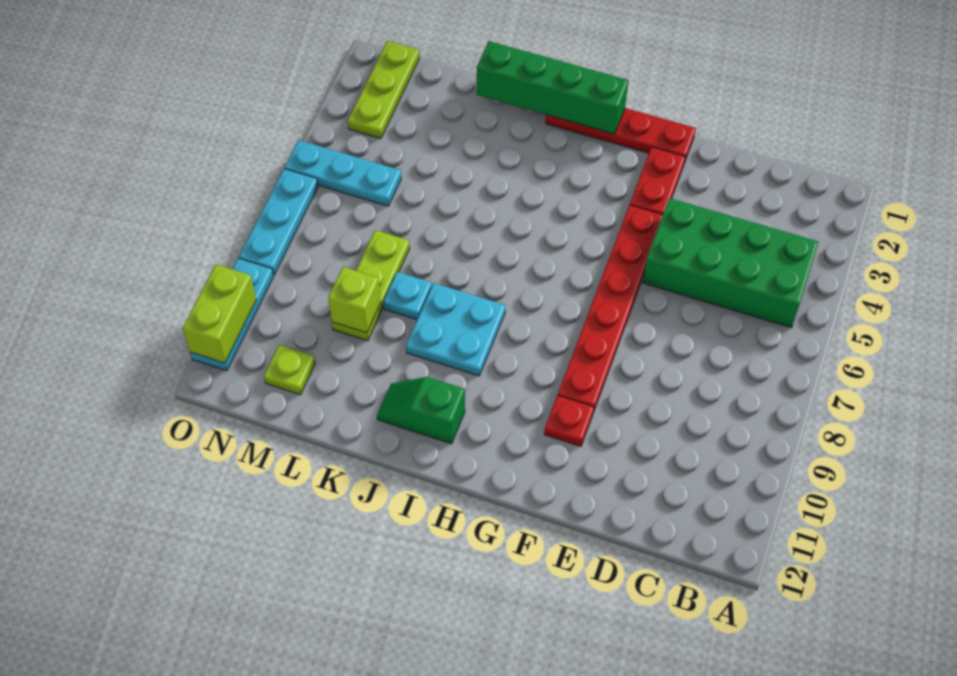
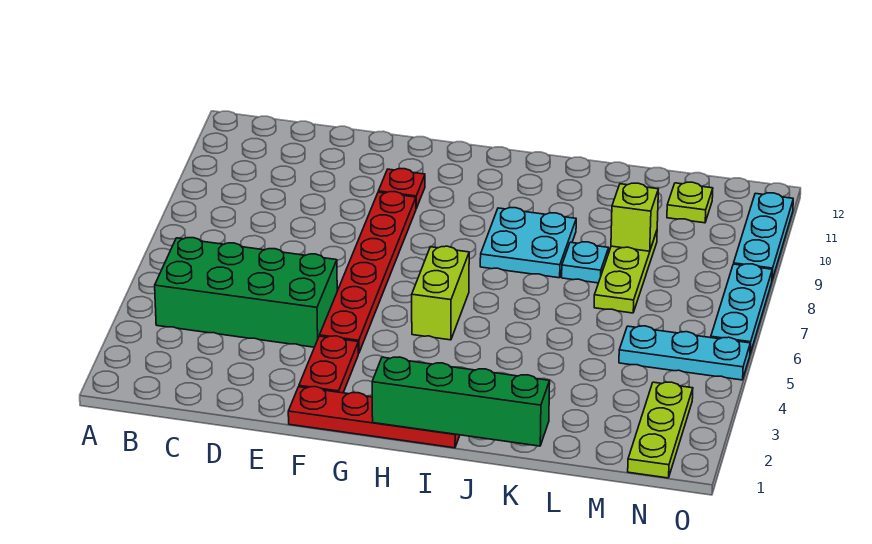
green 1x2 slope [377,377,465,444] -> none
lime 1x2 brick [183,264,256,363] -> lime 1x2 brick moved to [412,246,469,340]

